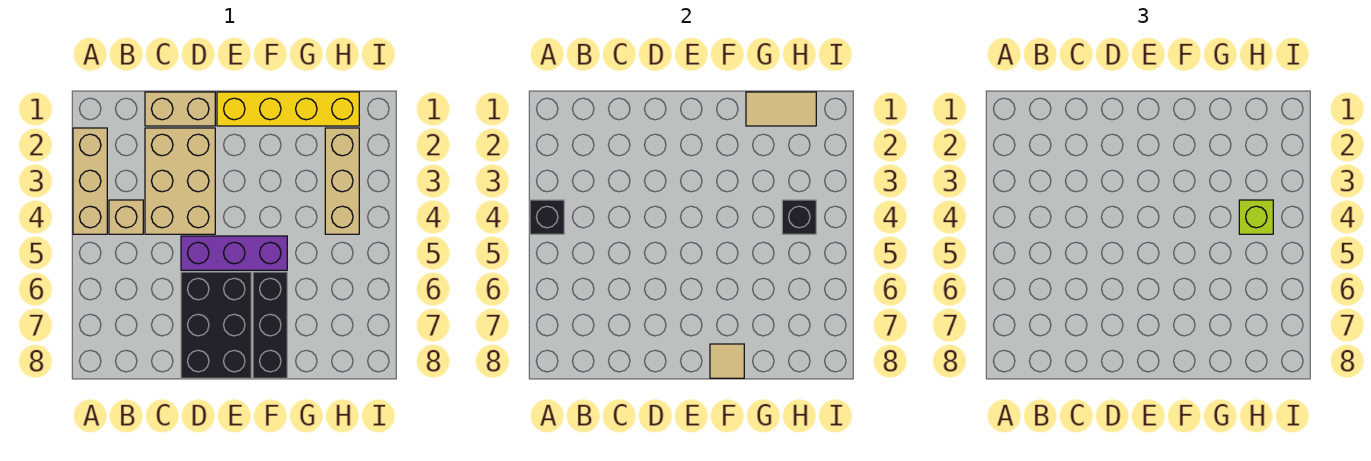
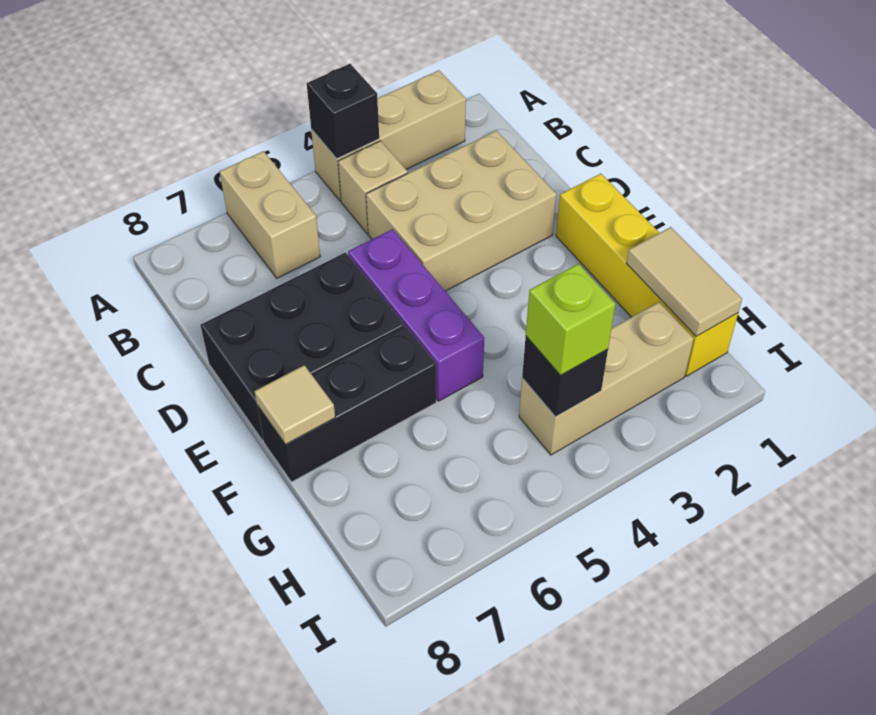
tan 1x2 brick [145,92,215,126] -> tan 1x2 brick moved to [220,151,320,278]

